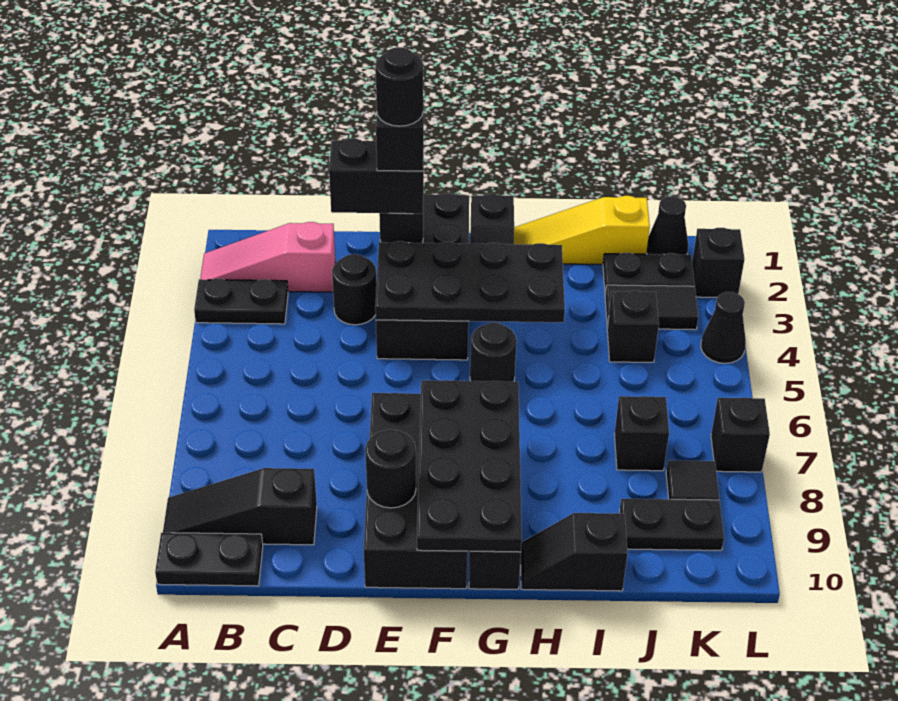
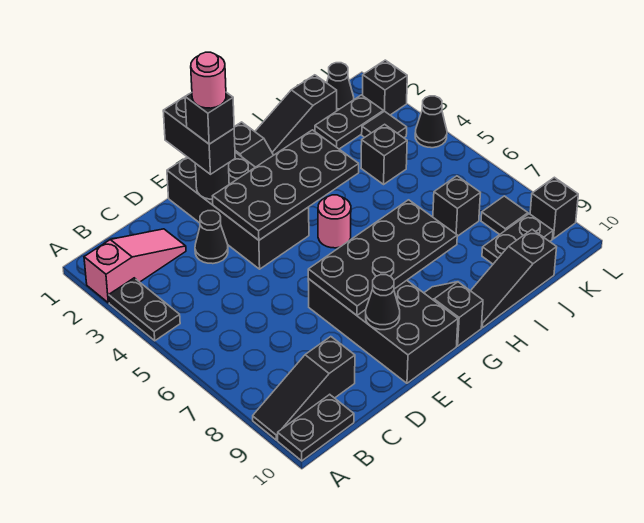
pink 1x3 slope [200,222,335,292] -> pink 1x3 slope turned to [84,229,186,303]
black 1x2 plate [194,279,288,324] -> black 1x2 plate turned to [109,278,180,341]
black 1x2 brick [329,139,424,214] -> black 1x2 brick turned to [163,97,235,174]
black 1x1 round brick [332,254,377,325] -> black 1x1 cone [195,211,228,264]
black 1x1 round brick [376,47,423,126] -> pink 1x1 round brick [191,52,226,108]
black 1x1 round brick [365,430,416,508] -> black 1x1 cone [366,275,400,330]
black 2x4 plate [417,380,522,552] -> black 2x4 plate turned to [308,200,457,315]
black 1x1 round brick [470,323,517,382] -> pink 1x1 round brick [318,195,351,248]
yellow 1x3 slope [514,196,650,264] -> black 1x3 slope [255,75,337,155]
black 1x2 slope [521,513,628,591] -> black 1x3 slope [471,229,557,328]
black 1x2 tile [605,285,698,330] -> black 1x1 tile [362,111,407,138]
black 1x1 brick [711,398,770,472] -> black 1x1 brick moved to [530,177,578,239]

